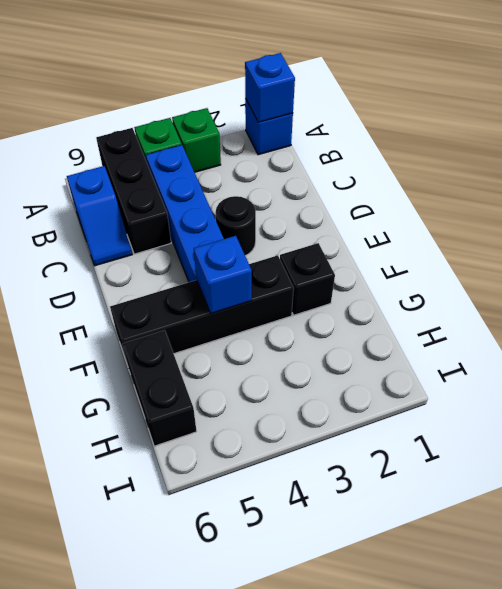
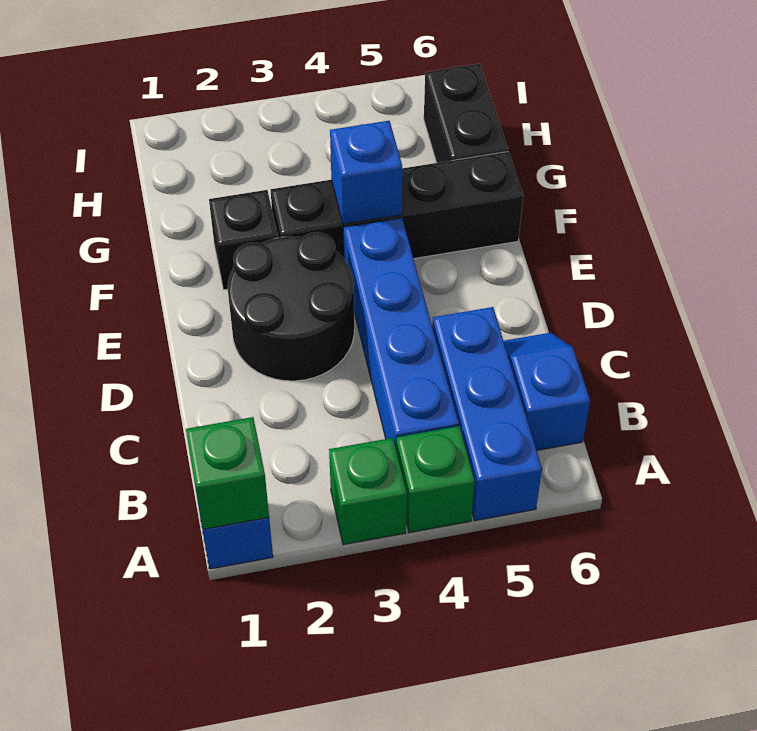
blue 1x1 brick [245,53,295,122] -> green 1x1 brick [186,417,269,529]
black 1x3 brick [96,128,171,254] -> blue 1x3 brick [432,307,542,521]
black 1x1 round brick [215,196,256,256] -> black 2x2 round brick [228,232,354,381]

